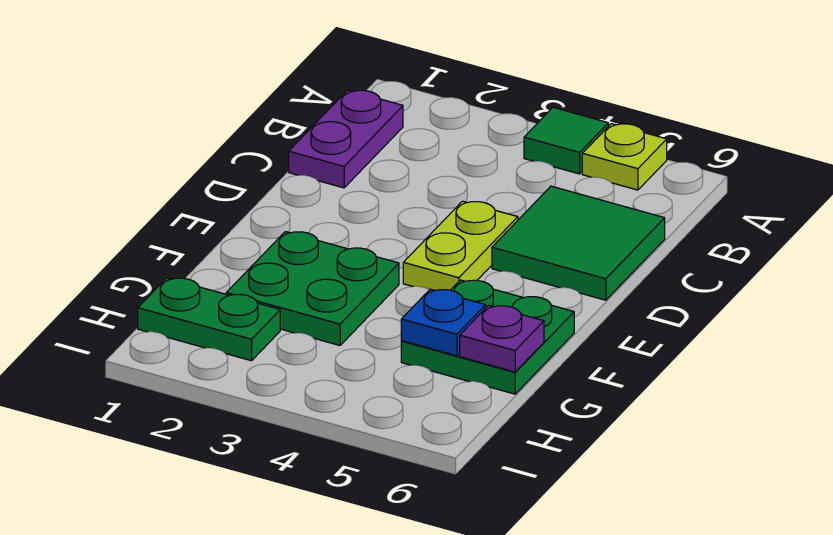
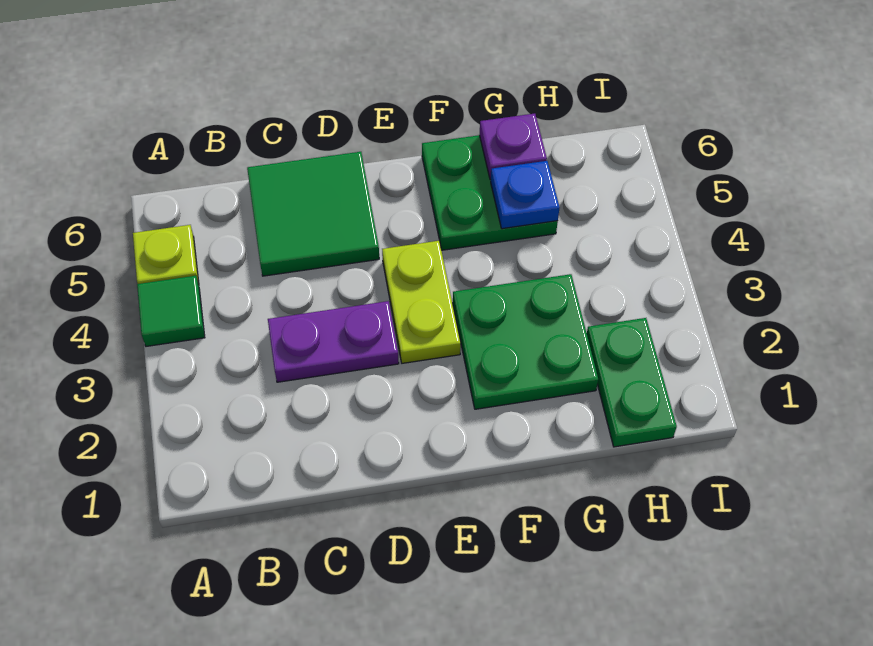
purple 1x2 plate [289,90,403,188] -> purple 1x2 plate moved to [268,301,399,382]
lime 1x2 plate [403,201,518,291] -> lime 1x2 plate turned to [382,241,461,363]

